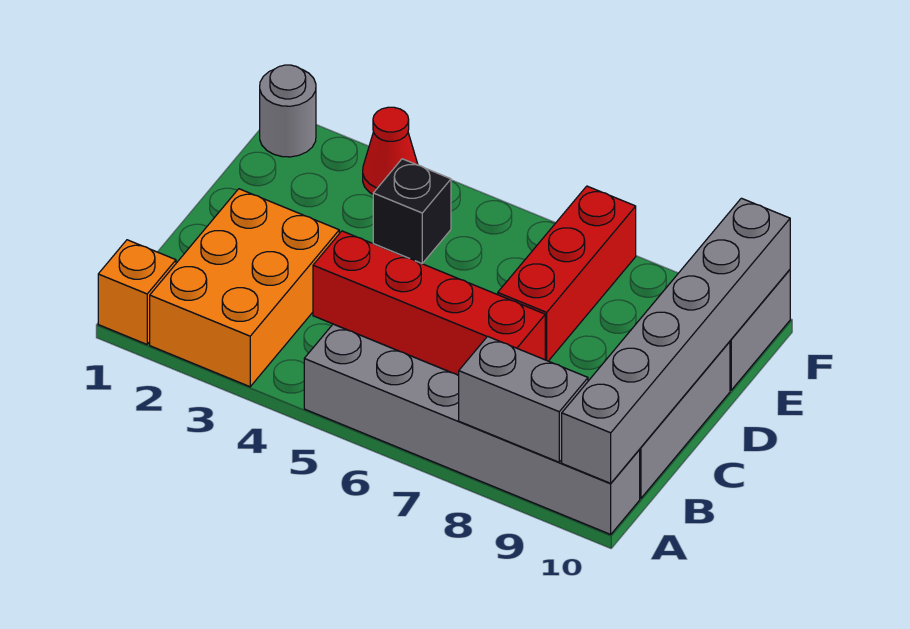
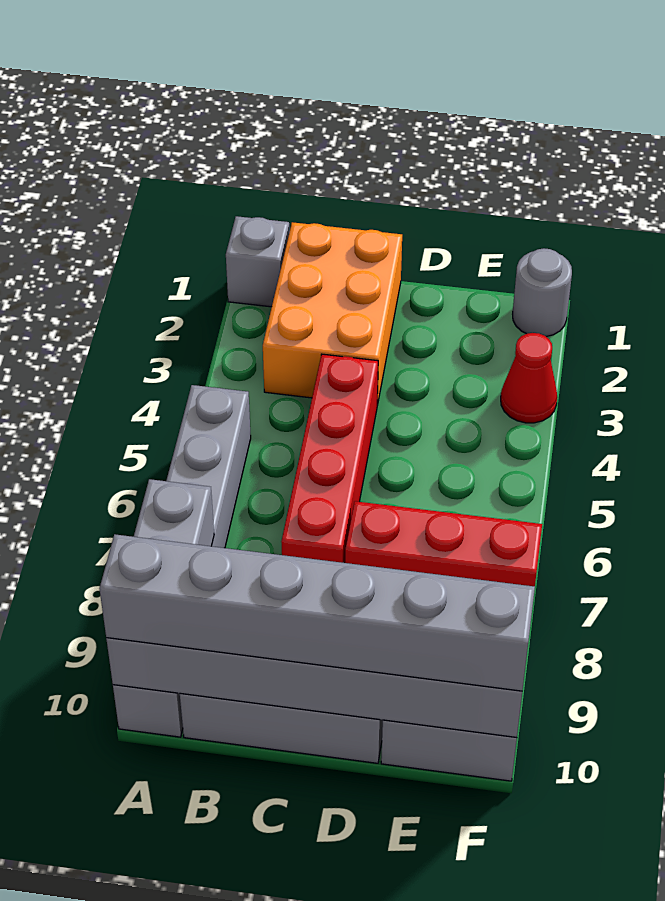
orange 1x1 brick [98,240,176,344] -> grey 1x1 brick [226,216,289,307]
orange 2x3 brick [150,189,339,387] -> orange 2x3 brick turned to [263,222,402,405]
none -> grey 1x6 brick [100,534,535,691]
black 1x1 brick [373,159,451,264] -> none

